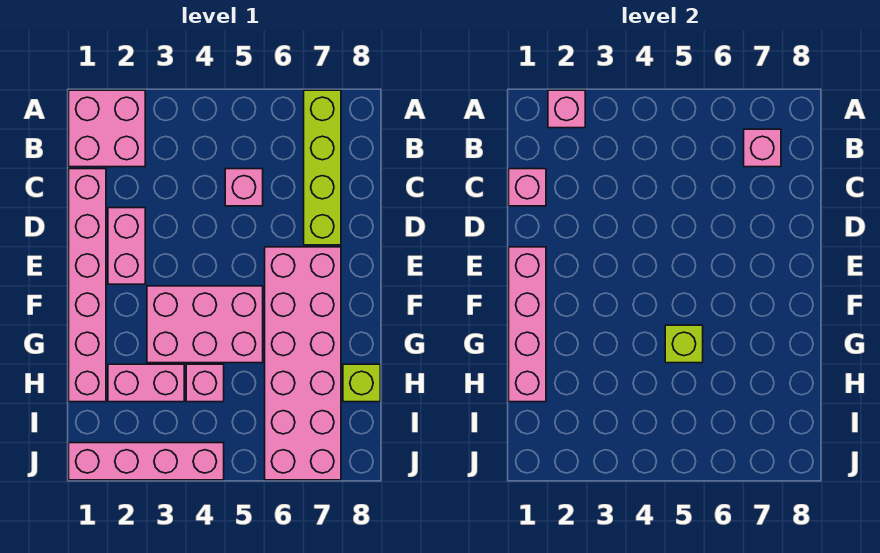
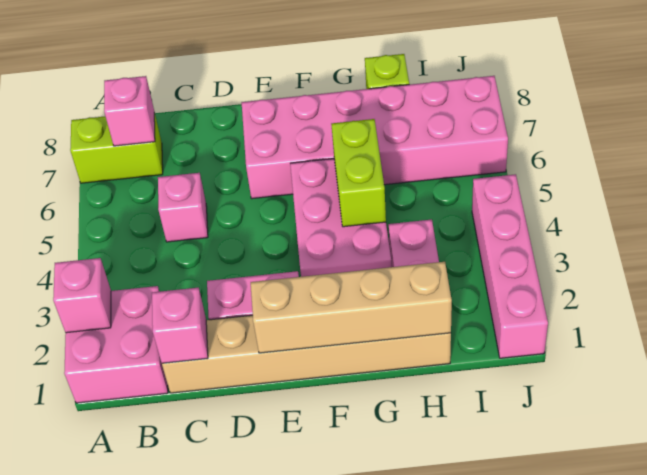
lime 1x4 brick [304,90,341,245] -> lime 1x2 brick [70,112,163,183]
pink 1x6 brick [69,169,106,402] -> tan 1x6 brick [162,315,451,393]
pink 1x4 brick [509,247,546,402] -> tan 1x4 brick [251,262,452,353]
lime 1x1 brick [665,325,703,363] -> lime 1x2 brick [331,119,386,227]
pink 1x1 brick [186,364,224,402] -> none

